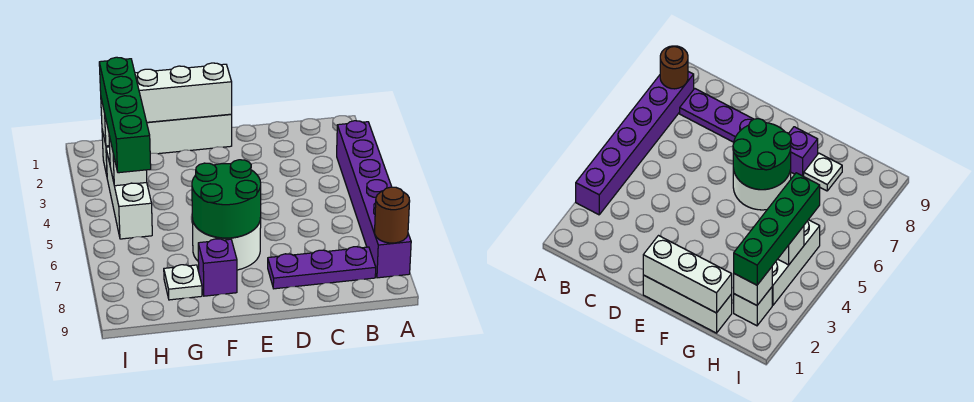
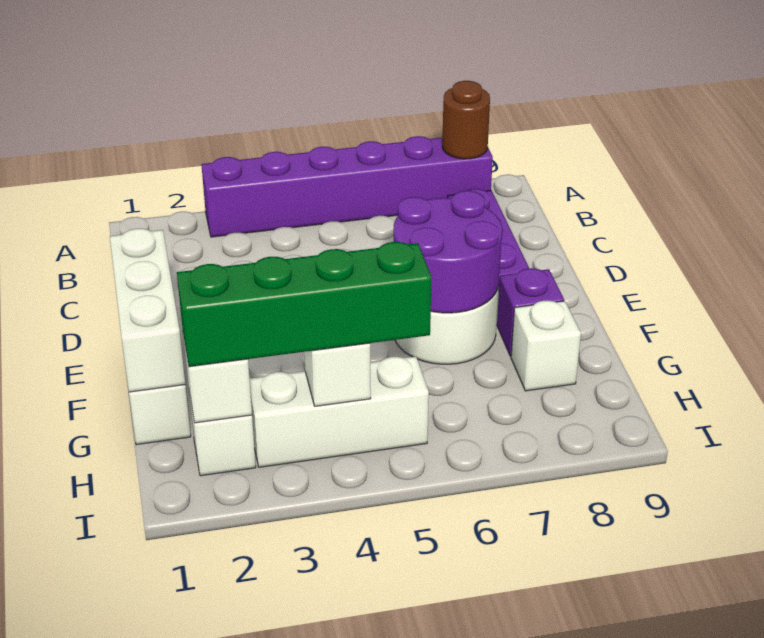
green 2x2 round brick [192,160,261,238] -> purple 2x2 round brick [394,191,502,313]
white 1x1 plate [164,265,202,300] -> white 1x1 brick [511,301,581,391]

